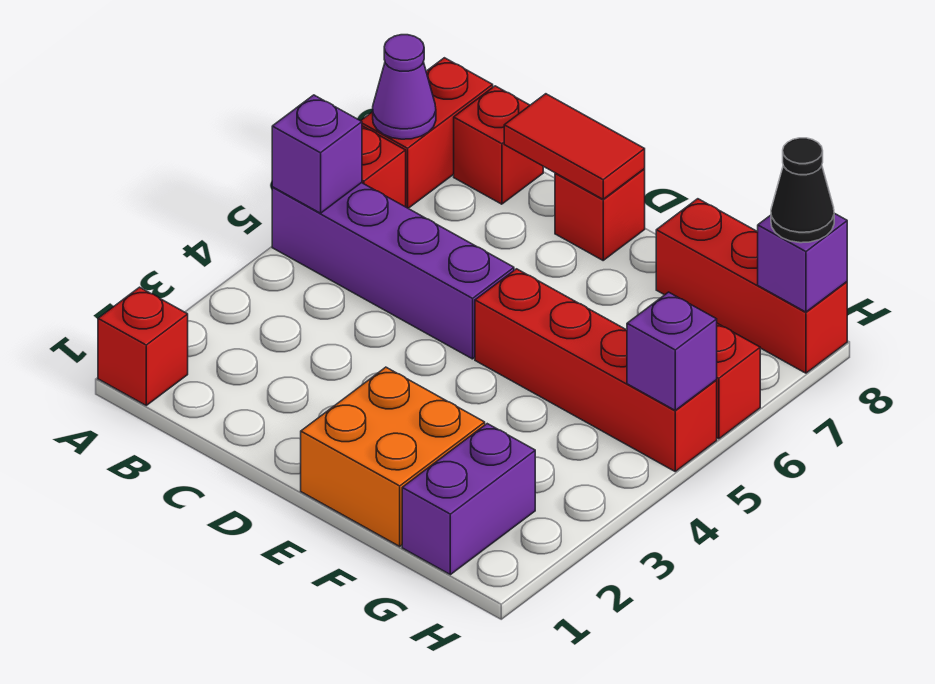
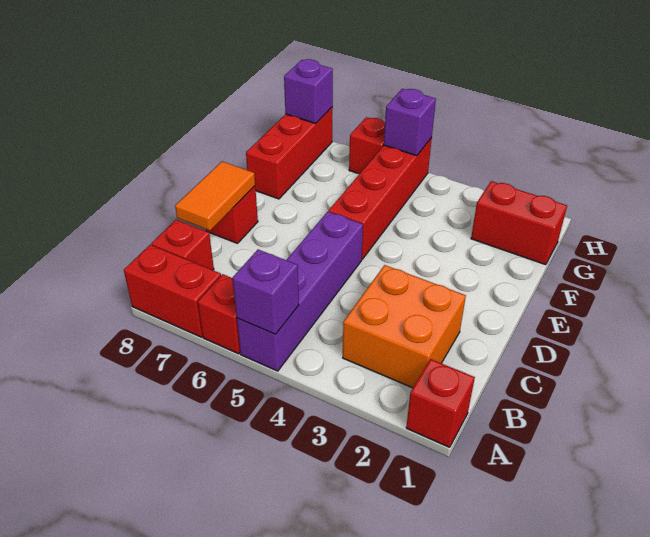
purple 1x1 cone [373,35,436,139] -> none
red 1x2 tile [504,94,645,199] -> orange 1x2 tile [175,161,255,231]
orange 2x2 brick [301,367,485,546] -> orange 2x2 brick moved to [343,265,466,388]
purple 1x2 brick [402,424,535,575] -> red 1x2 brick [471,181,567,265]
black 1x1 cone [771,138,834,243] -> none

